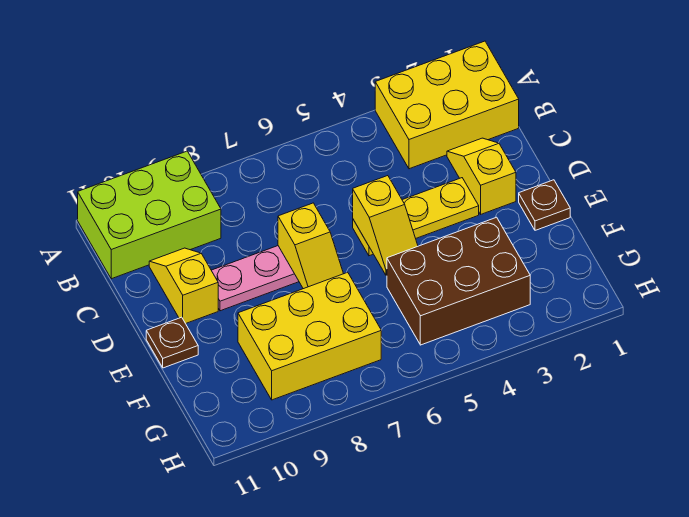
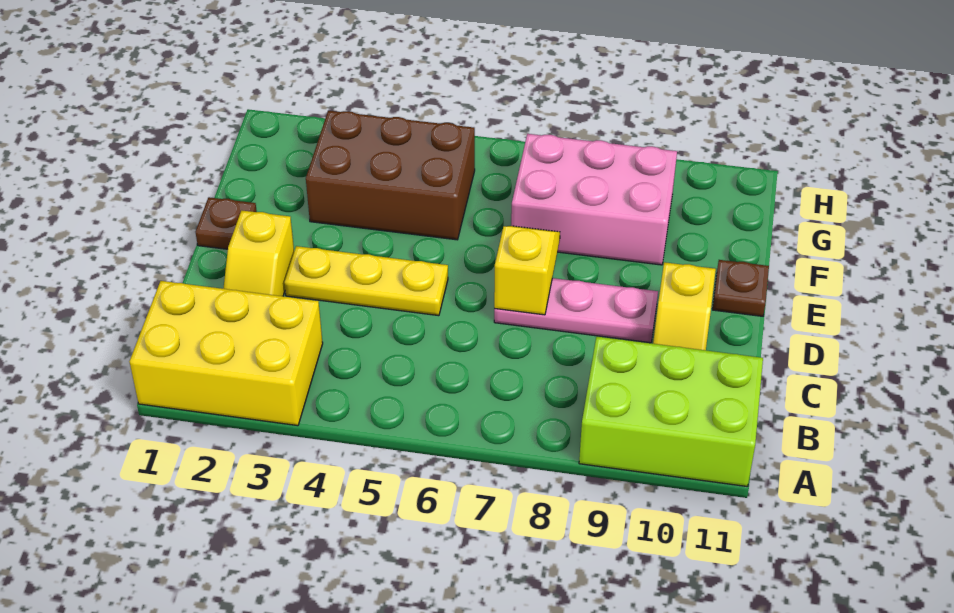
yellow 1x2 slope [353,176,418,276] -> none
yellow 2x3 brick [238,272,381,400] -> pink 2x3 brick [511,134,677,265]

